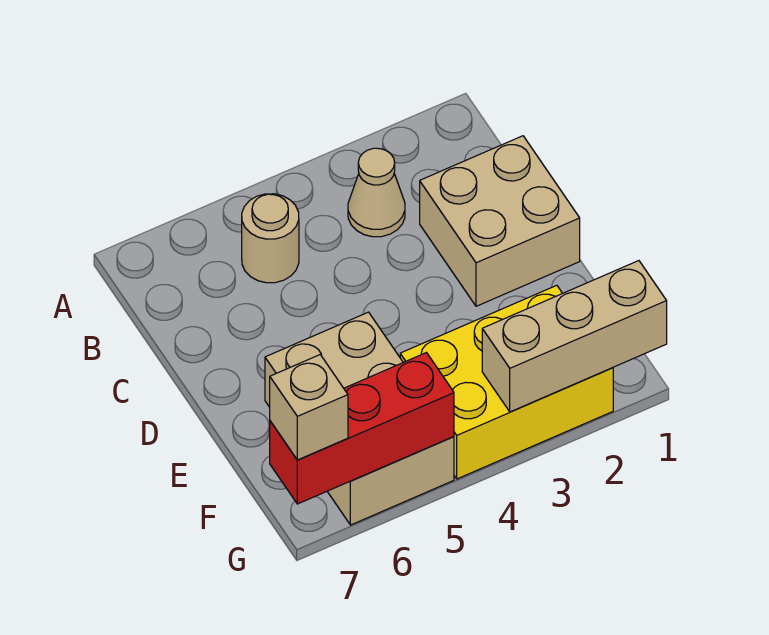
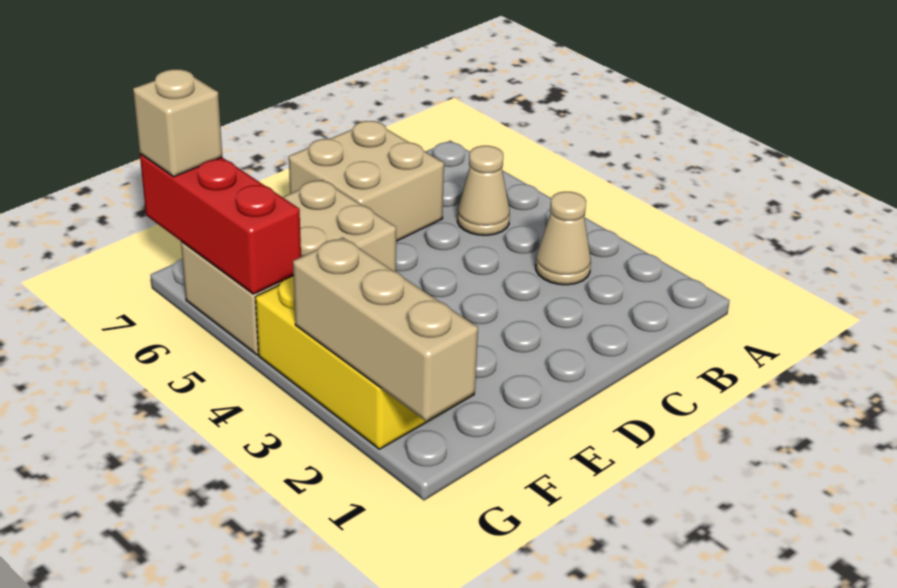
tan 1x1 round brick [242,194,299,283] -> tan 1x1 cone [457,146,510,235]
tan 2x2 brick [420,136,580,306] -> tan 2x2 brick moved to [289,121,444,241]

